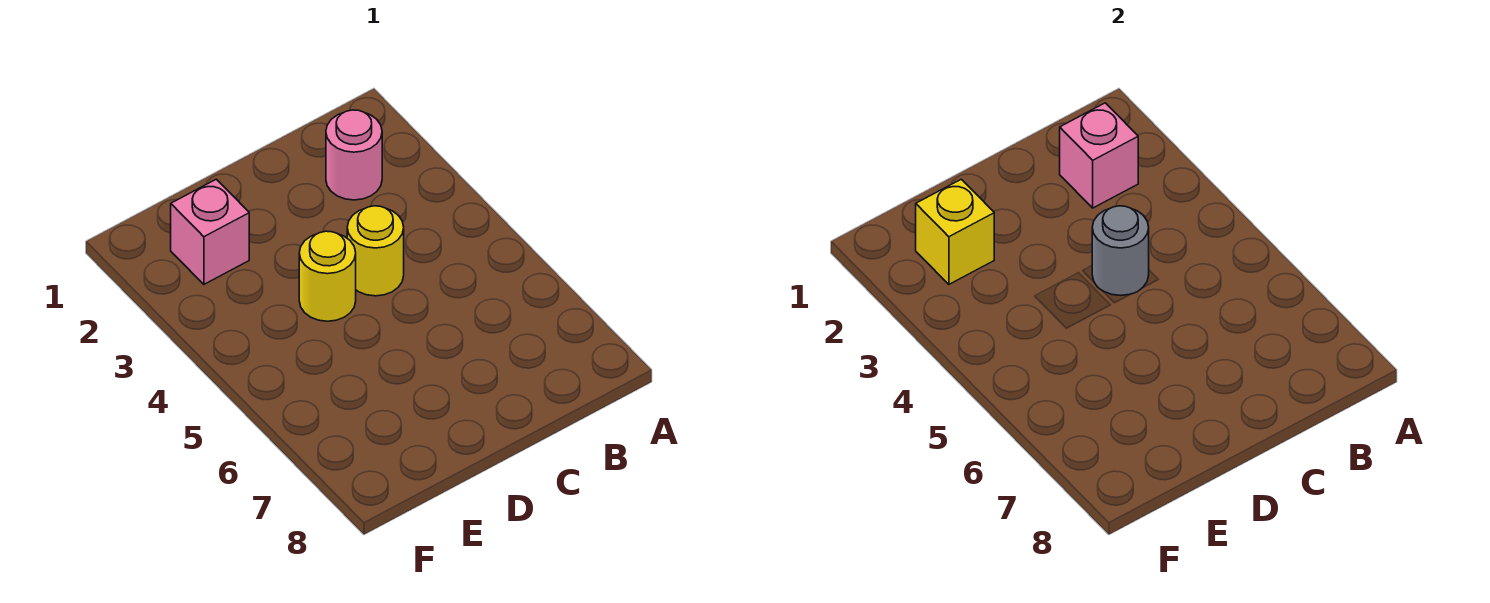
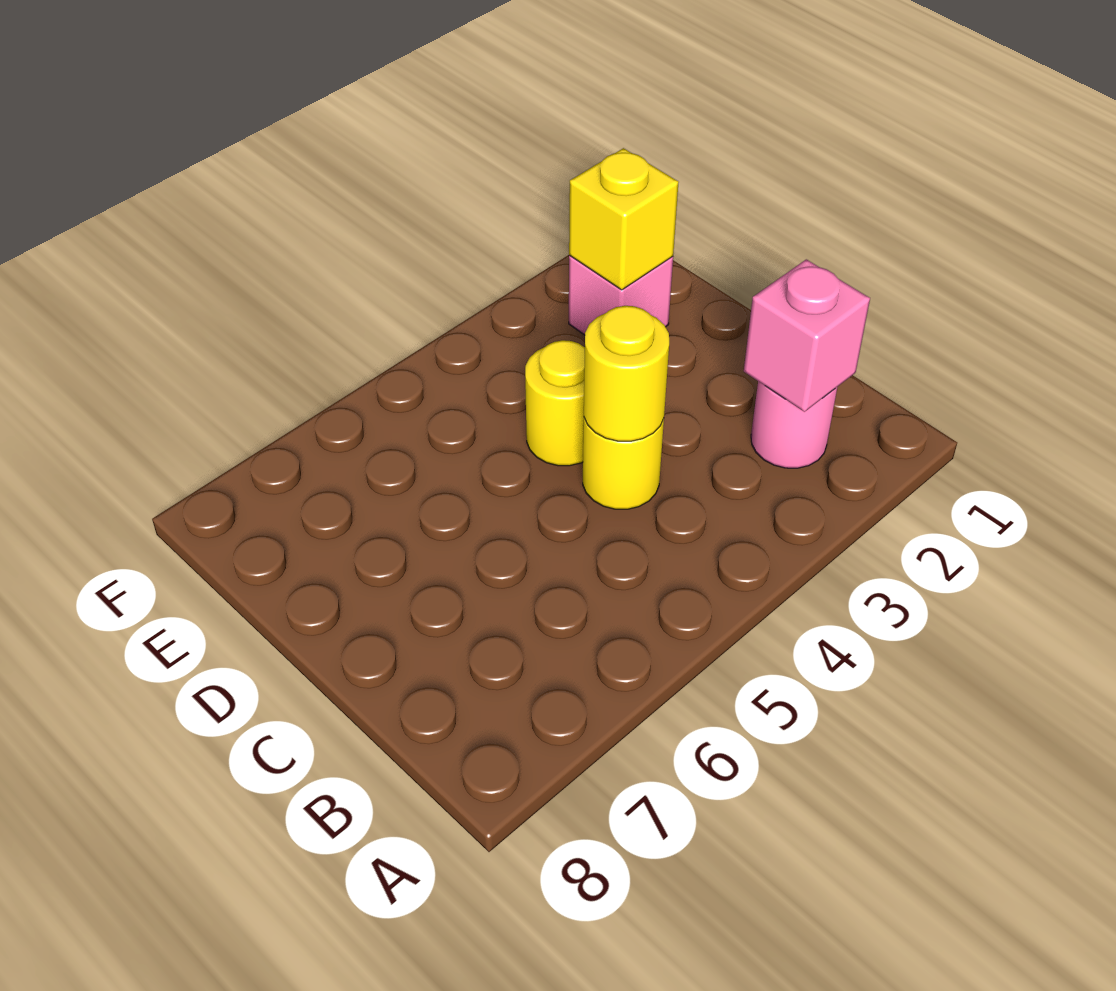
grey 1x1 round brick [1092,206,1149,295] -> yellow 1x1 round brick [584,306,669,441]

